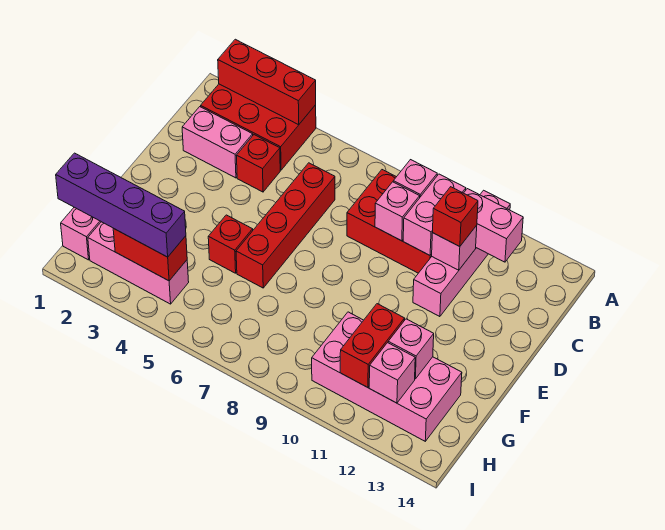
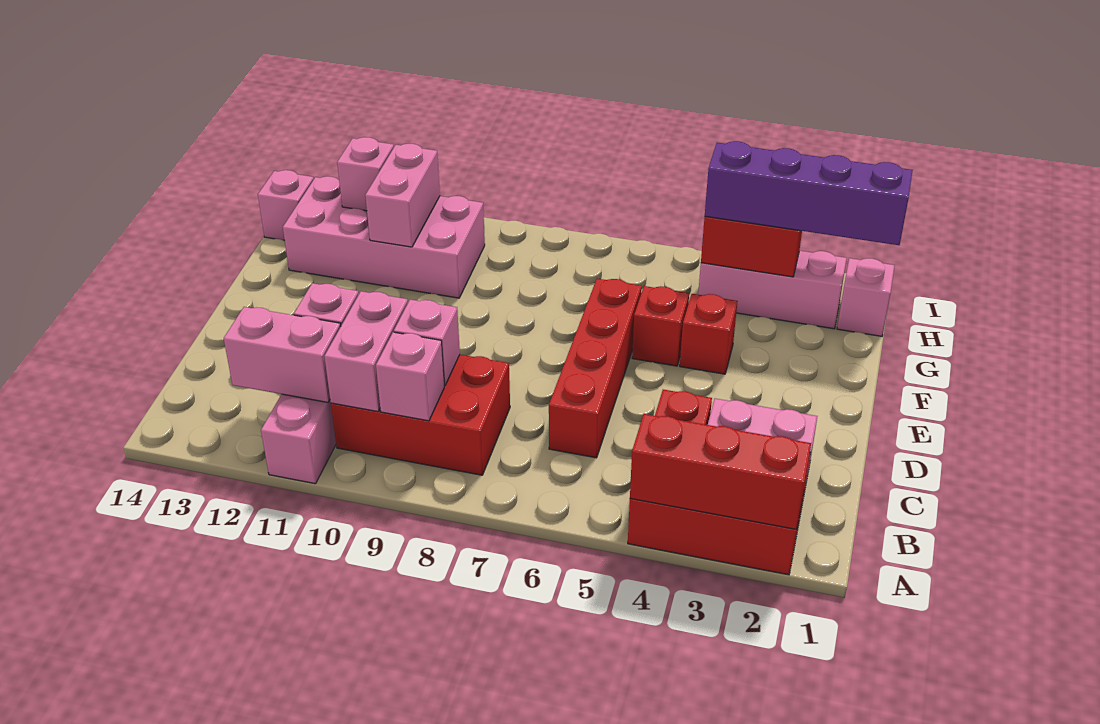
red 1x1 brick [433,187,478,247] -> red 1x1 brick moved to [680,294,737,374]
red 1x2 brick [340,304,405,388] -> pink 1x2 brick [365,144,440,247]
pink 1x1 brick [388,319,434,379] -> pink 1x1 brick moved to [258,170,314,240]

